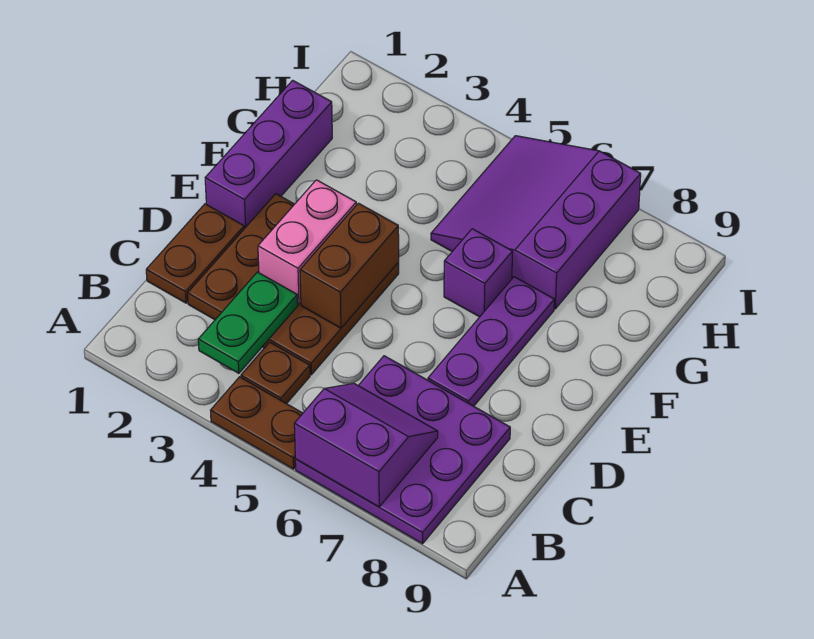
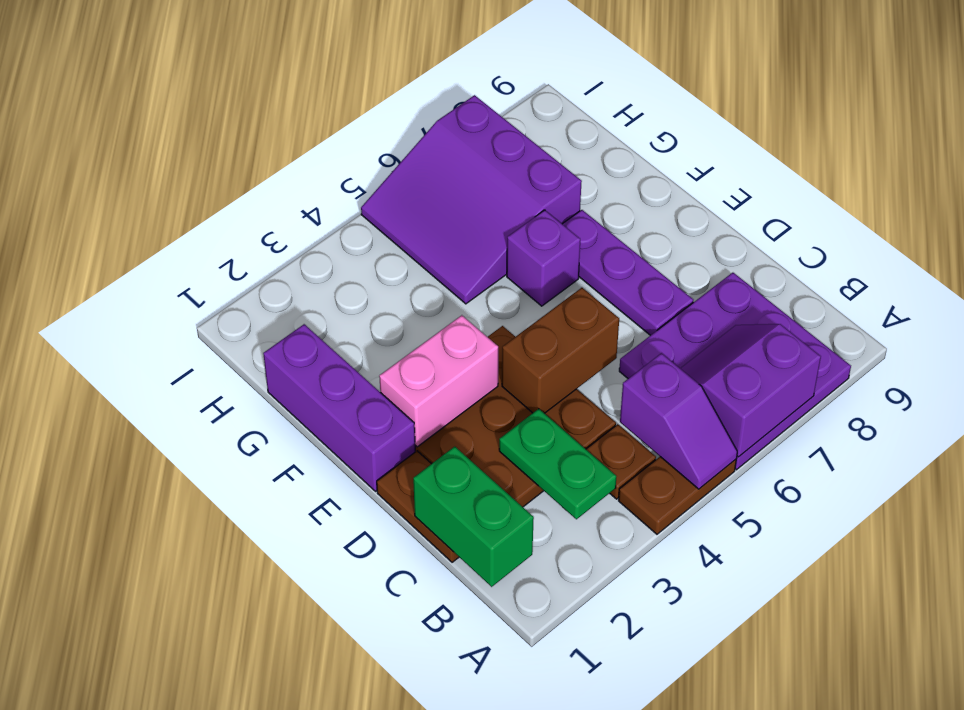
none -> purple 1x2 slope [620,353,737,489]
none -> green 1x2 brick [413,446,534,587]
pink 1x2 brick [258,180,356,304] -> pink 1x2 brick turned to [379,315,498,447]
brown 1x2 brick [300,203,399,328] -> brown 1x2 brick turned to [502,288,619,413]

